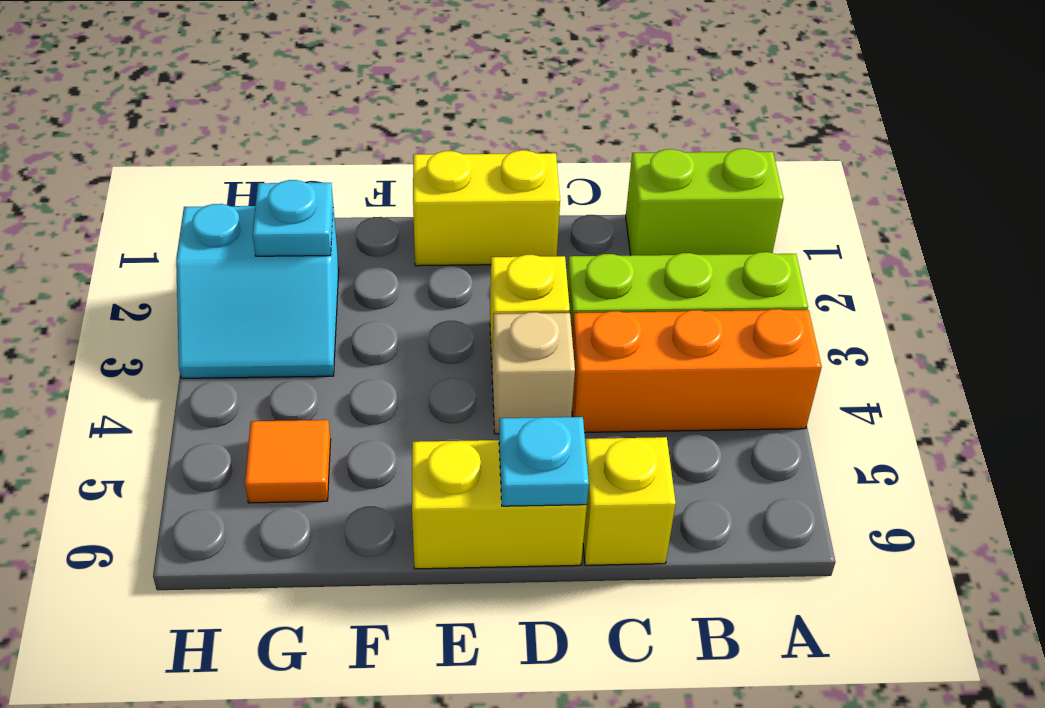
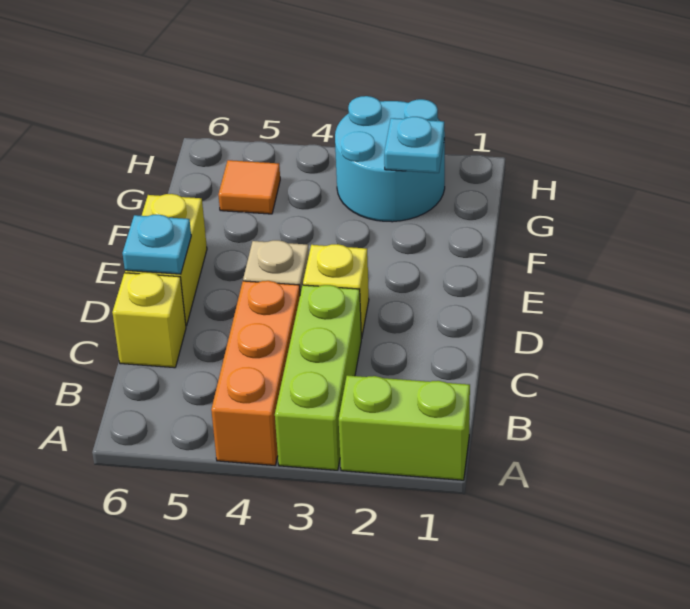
lime 1x2 brick [626,149,784,255] -> lime 1x2 brick turned to [339,375,470,480]
yellow 1x2 brick [413,150,560,266] -> none
cyan 2x2 slope [176,204,339,378] -> cyan 2x2 round brick [335,96,445,222]

